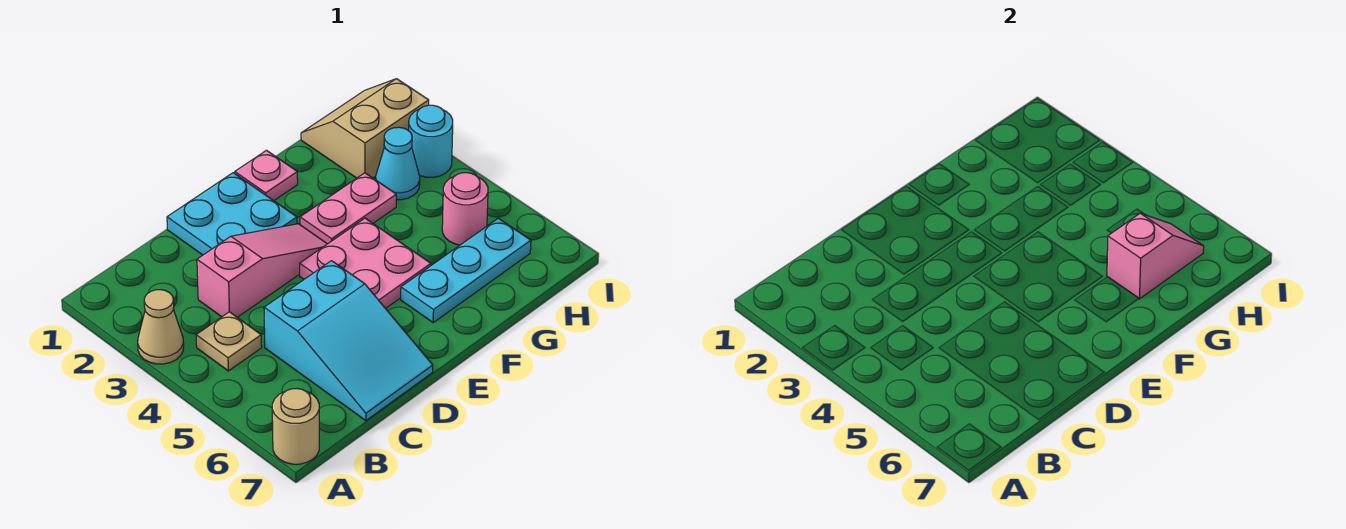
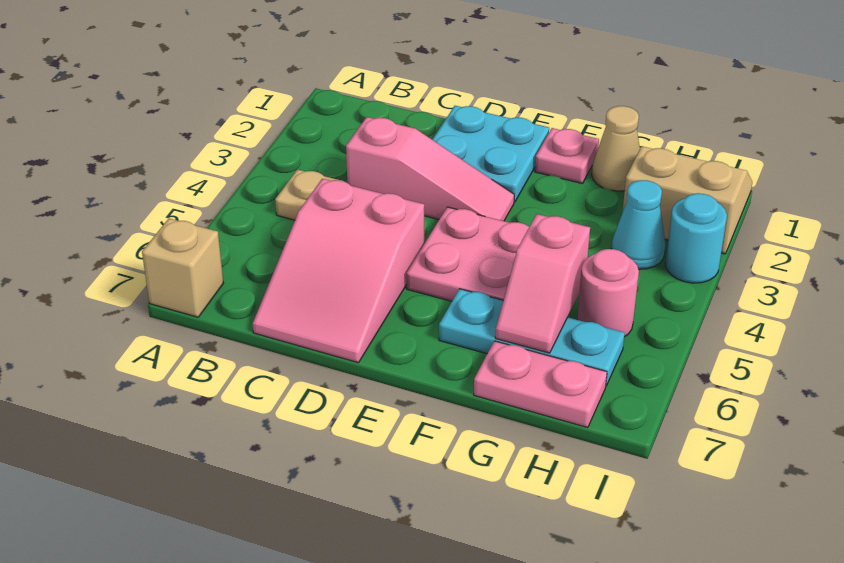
tan 1x1 cone [138,290,184,364] -> tan 1x1 cone moved to [592,106,640,191]
tan 1x1 round brick [272,389,319,464] -> tan 1x1 brick [142,218,223,317]
cyan 2x3 slope [264,261,433,421] -> pink 2x3 slope [253,179,424,363]
pink 1x2 plate [300,173,396,244] -> pink 1x2 plate moved to [474,341,607,428]
pink 1x2 slope [1107,213,1204,299] -> pink 1x2 slope turned to [495,214,590,353]

